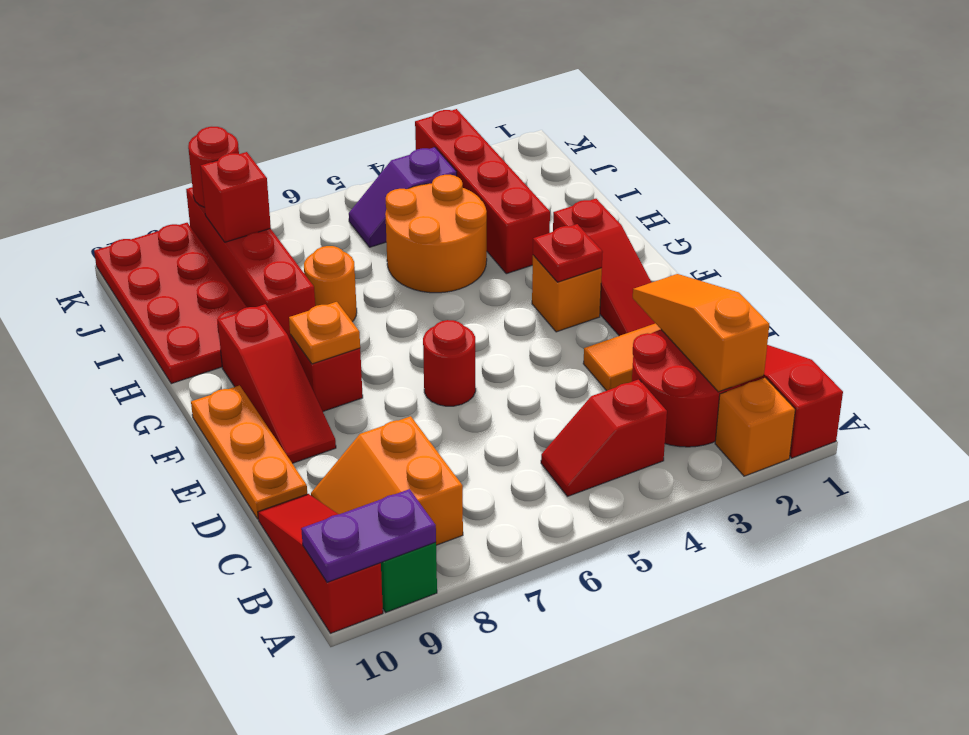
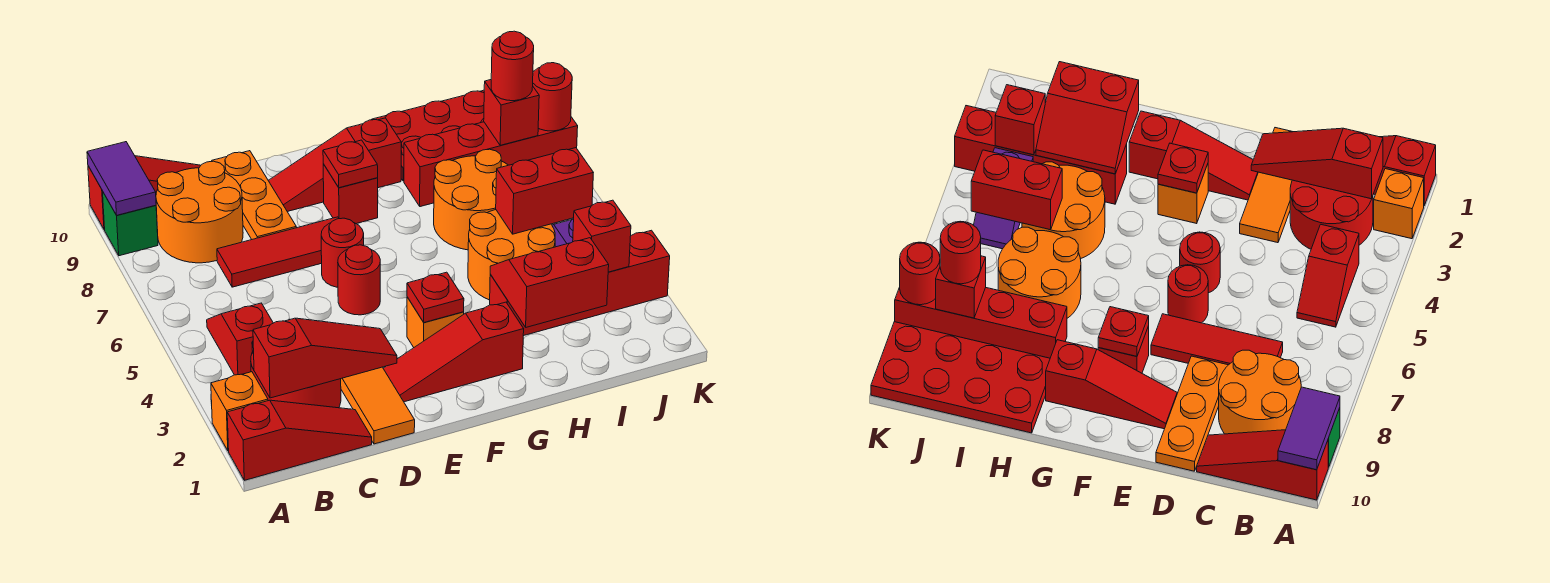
purple 1x2 plate [301,489,436,582] -> purple 1x2 tile [87,142,156,215]
orange 1x3 slope [633,274,769,392] -> red 1x3 slope [253,318,397,398]
orange 2x2 slope [311,416,463,545] -> orange 2x2 round brick [156,161,243,263]
none -> red 1x3 tile [217,217,339,287]
orange 1x3 plate [191,385,307,519] -> orange 1x3 plate turned to [212,151,296,239]
none -> red 1x1 round brick [338,245,380,315]
orange 1x1 plate [289,302,360,364] -> red 1x1 plate [323,140,378,188]
none -> red 2x2 slope [490,238,609,327]
orange 1x1 round brick [304,246,357,322] -> orange 2x2 round brick [434,149,508,250]
none -> red 1x2 brick [496,148,593,234]
none -> red 1x1 brick [573,200,631,272]
none -> red 1x1 round brick [491,31,534,101]

